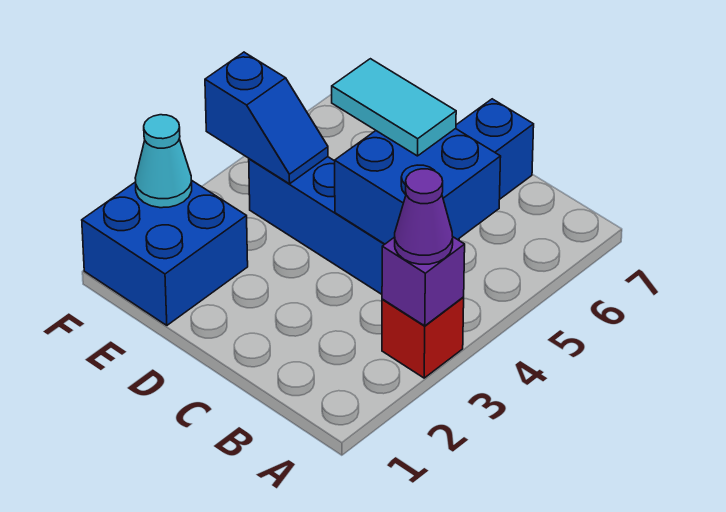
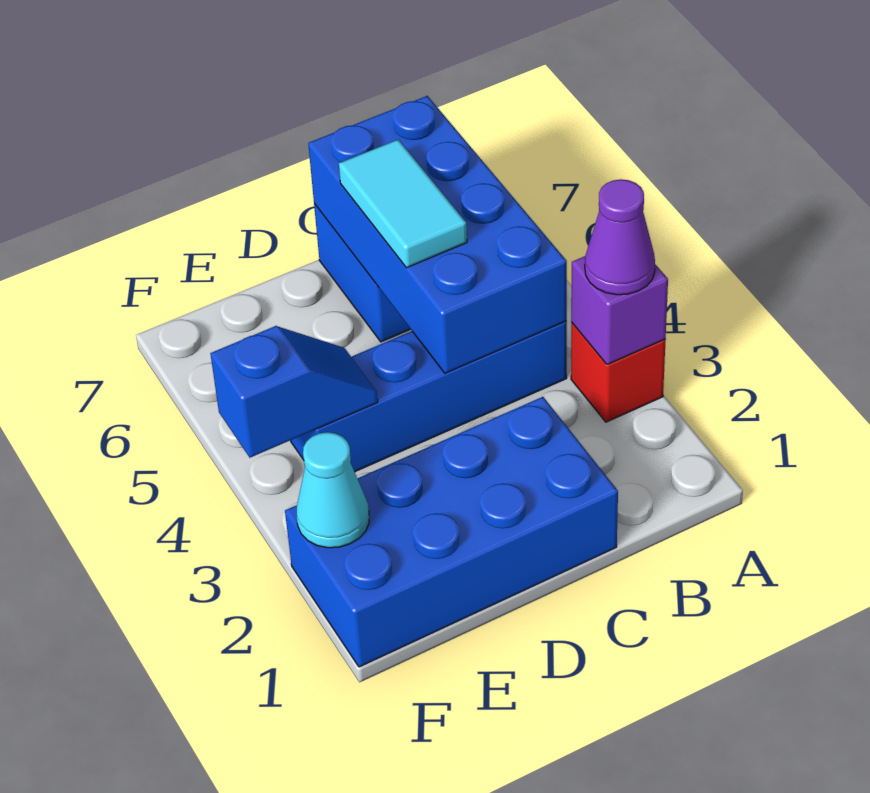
blue 2x2 brick [335,129,501,244] -> blue 2x4 brick [308,96,567,373]
cyan 1x2 tile [332,59,456,156] -> cyan 1x2 tile turned to [339,140,467,268]
blue 2x2 brick [82,180,248,325] -> blue 2x4 brick [285,397,618,667]

